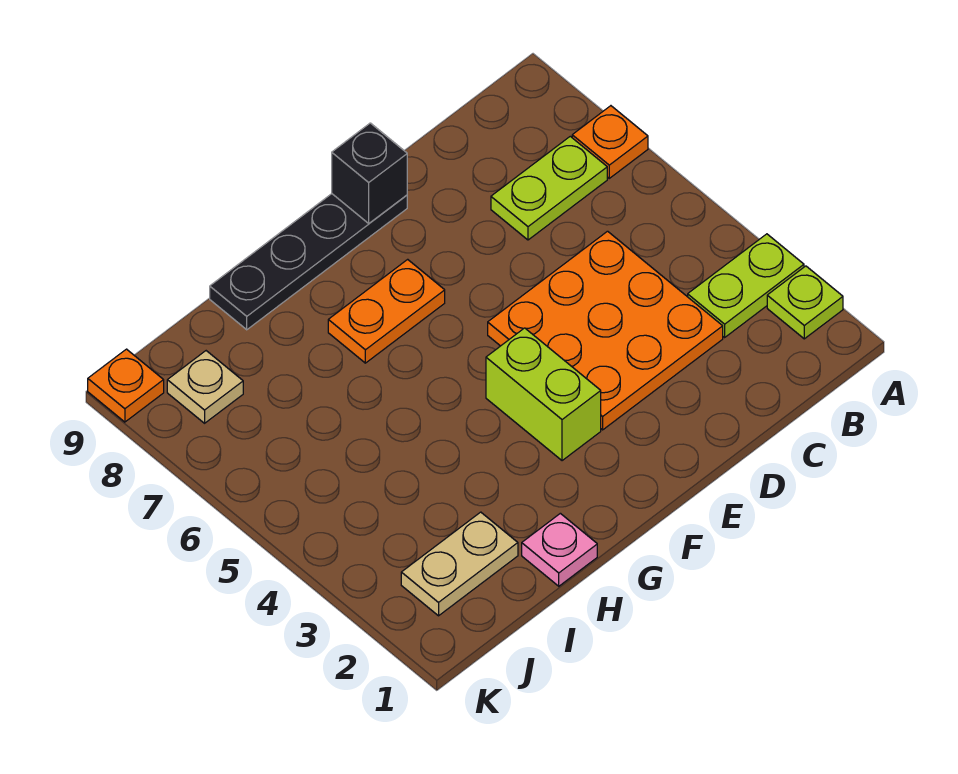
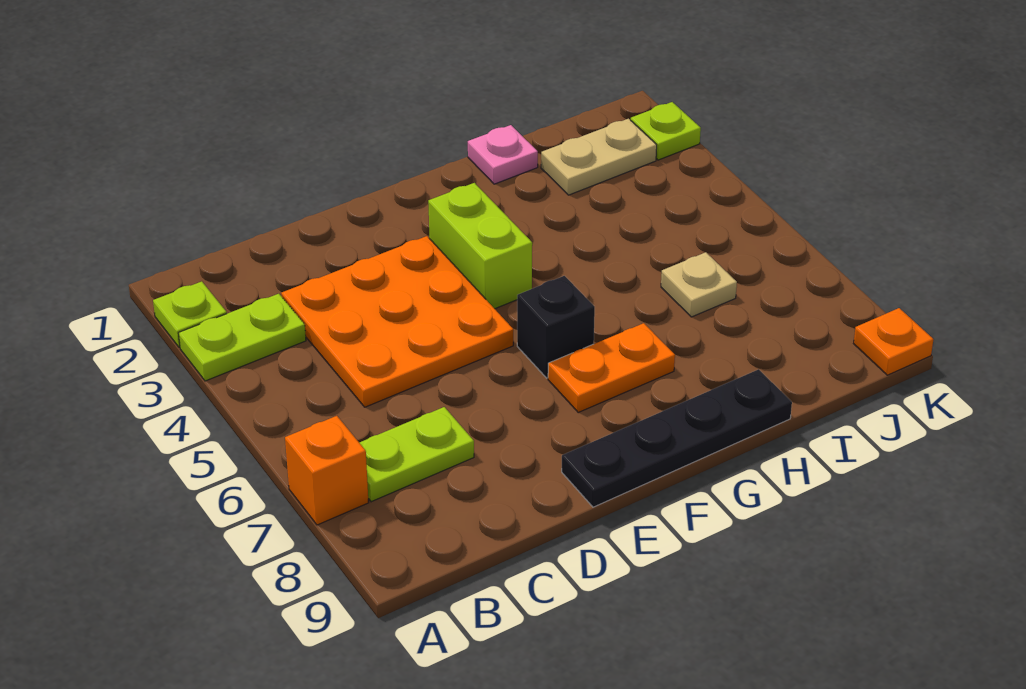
orange 1x1 plate [572,106,648,178] -> orange 1x1 brick [285,416,369,525]
black 1x1 brick [332,123,407,223] -> black 1x1 brick moved to [517,276,595,378]
tan 1x1 plate [167,351,243,423] -> tan 1x1 plate moved to [661,252,737,317]
none -> lime 1x1 plate [631,102,701,160]

